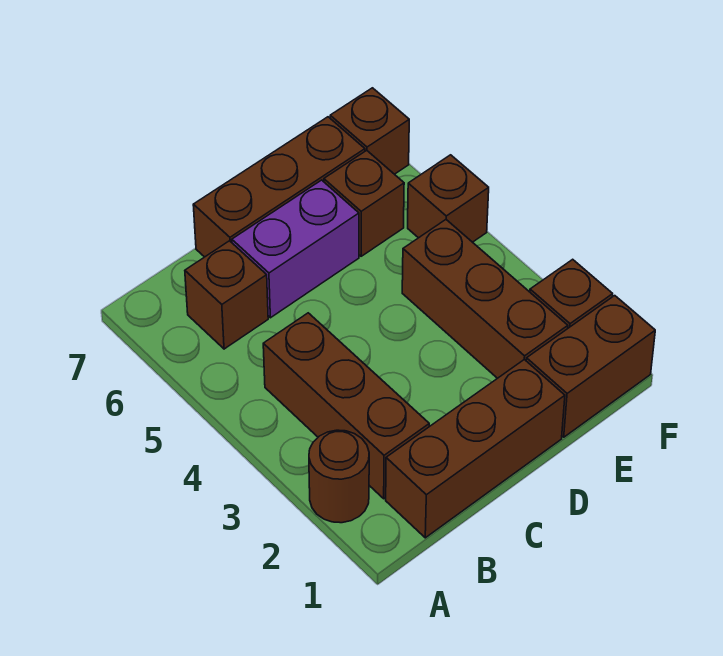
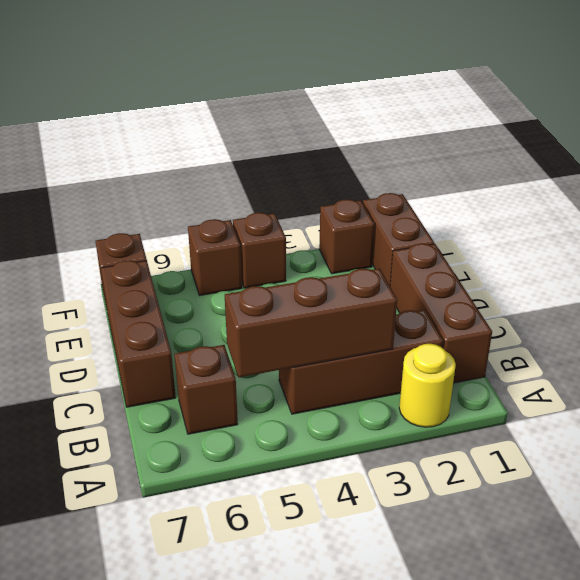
brown 1x1 round brick [309,430,369,523] -> yellow 1x1 round brick [399,344,456,427]
purple 1x2 brick [232,180,359,318] -> none
brown 1x3 brick [402,220,568,378] -> brown 1x3 brick moved to [225,269,397,377]
brown 1x1 brick [324,150,404,256] -> brown 1x1 brick moved to [233,213,286,288]

